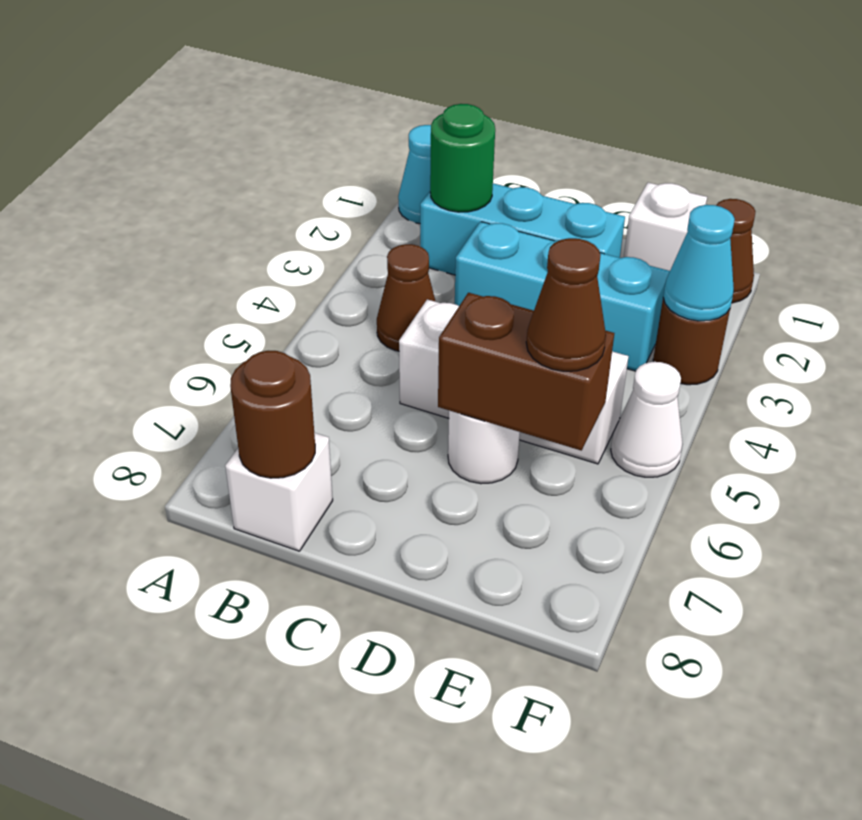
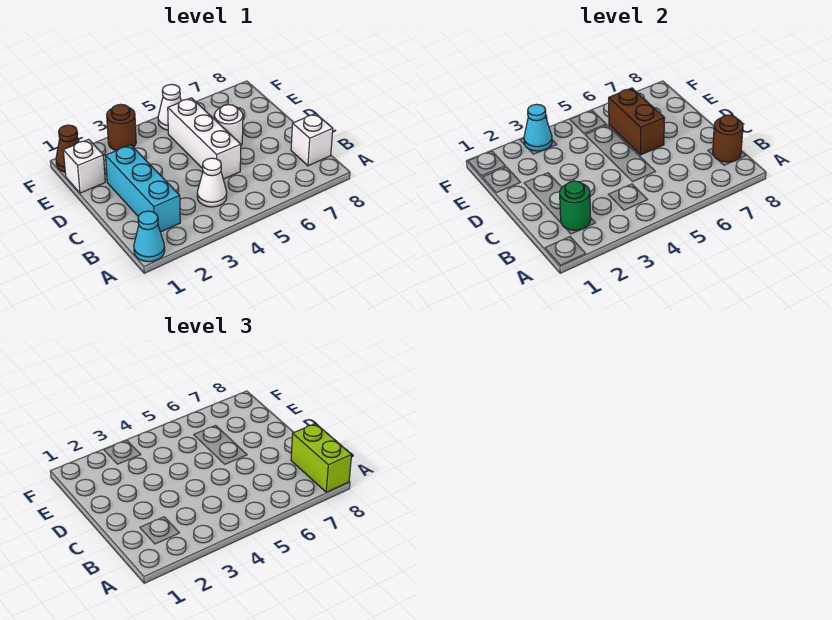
none -> lime 1x2 brick [291,423,352,492]
brown 1x1 cone [377,244,436,351] -> white 1x1 cone [197,158,227,207]
cyan 1x3 brick [455,222,670,371] -> none
brown 1x1 cone [526,238,606,371] -> none

